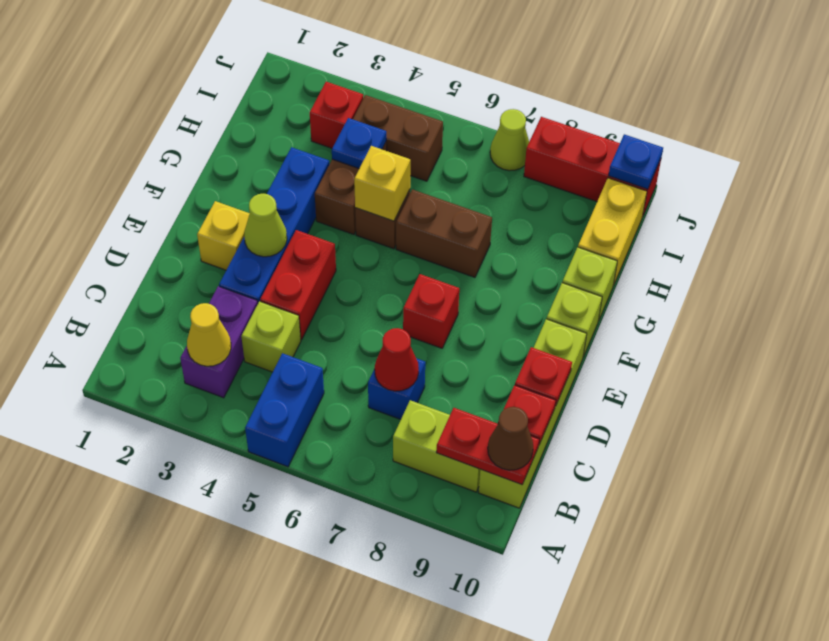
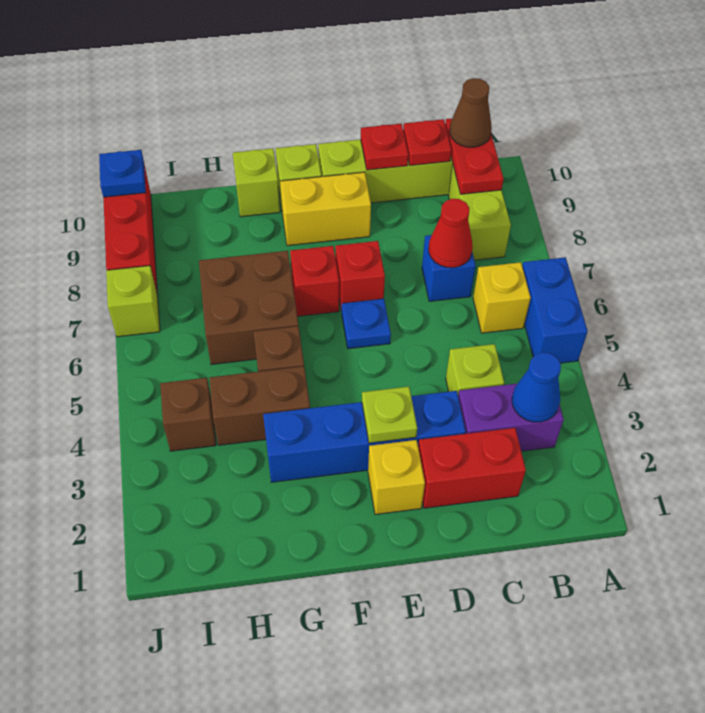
blue 1x2 brick [245,353,324,467] -> blue 1x2 brick turned to [522,257,588,363]
yellow 1x1 cone [187,303,231,366] -> blue 1x1 cone [512,352,561,422]
red 1x2 brick [260,230,336,340] -> red 1x2 brick moved to [418,428,526,508]
lime 1x1 cone [244,194,287,257] -> lime 1x1 plate [362,387,417,443]
yellow 1x1 brick [354,146,410,221] -> yellow 1x1 brick moved to [473,262,531,333]
brown 1x2 brick [396,189,492,277] -> brown 2x2 brick [199,251,298,365]
blue 1x1 plate [332,118,386,168] -> blue 1x1 plate moved to [342,299,391,349]
yellow 1x2 brick [578,178,647,286] -> yellow 1x2 brick moved to [280,172,371,246]
red 1x1 brick [310,82,363,148] -> red 1x1 brick moved to [290,246,339,316]
brown 1x2 brick [353,95,443,181] -> brown 1x1 brick [160,378,216,451]
lime 1x1 cone [490,109,529,171] -> lime 1x1 brick [106,266,160,337]

